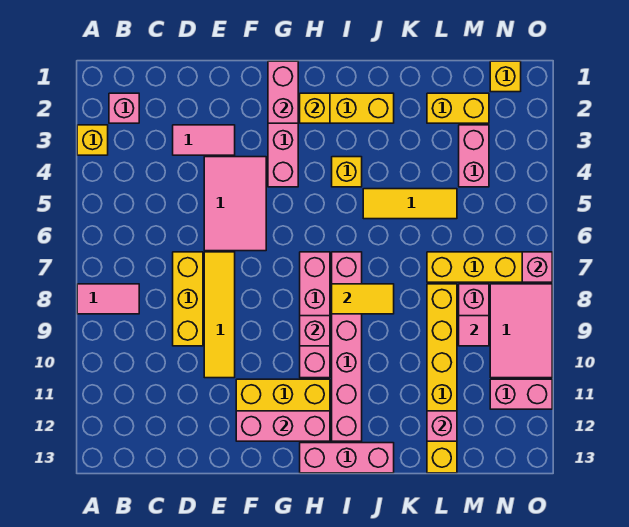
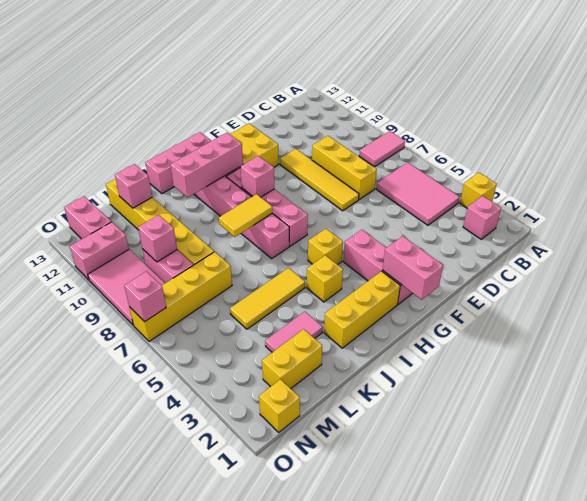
pink 1x2 tile [173,125,235,155] -> pink 1x2 tile moved to [265,312,322,352]
pink 2x3 tile [204,157,266,251] -> pink 2x3 tile moved to [376,162,459,225]
pink 1x3 brick [236,411,330,441] -> pink 1x3 brick moved to [171,133,243,197]
yellow 1x1 brick [300,93,330,123] -> yellow 1x1 brick moved to [308,229,343,265]
pink 1x2 brick [459,125,489,187] -> pink 1x2 brick moved to [64,196,111,239]
pink 1x1 tile [459,316,489,346] -> pink 1x1 brick [138,215,177,262]

